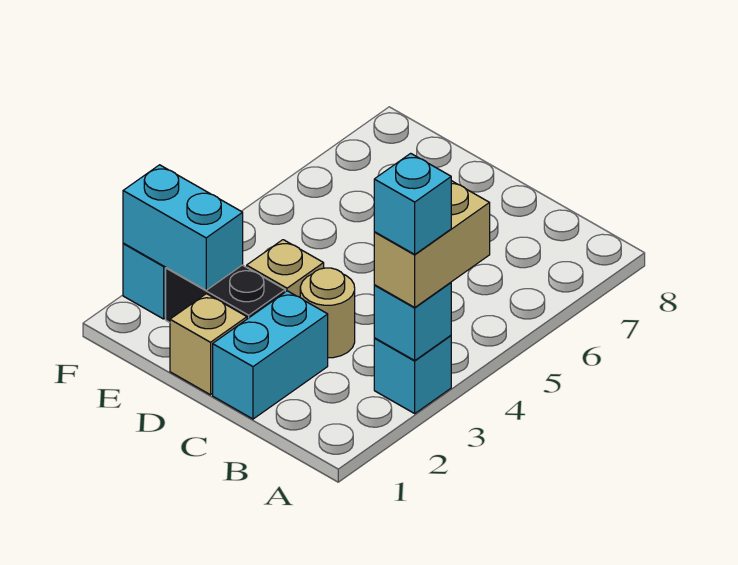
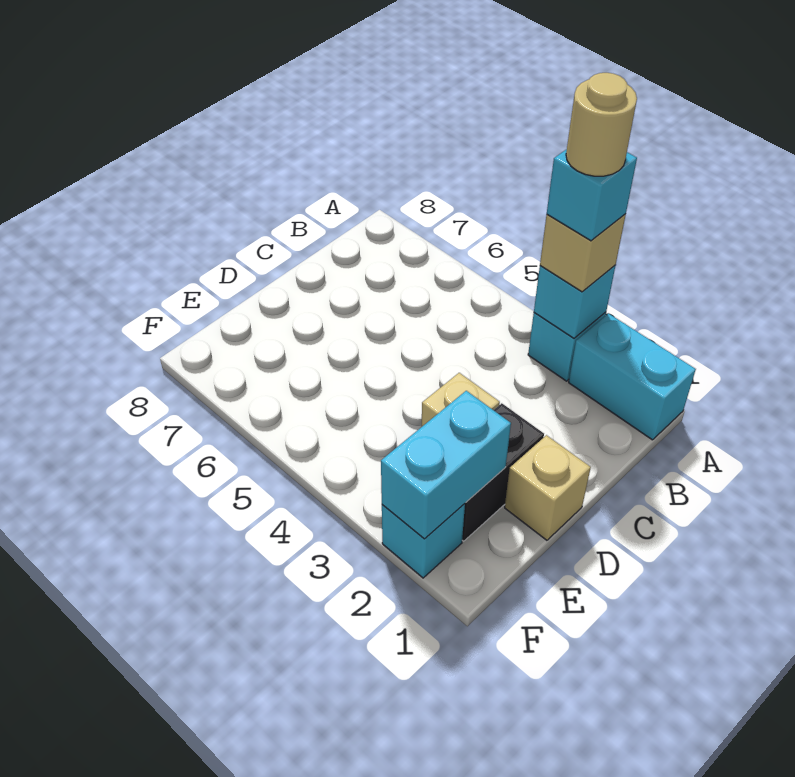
tan 1x2 brick [374,181,490,307] -> tan 1x1 brick [540,214,626,292]
cyan 1x2 brick [213,291,328,419] -> cyan 1x2 brick moved to [569,313,696,440]
tan 1x1 round brick [300,268,355,358] -> tan 1x1 round brick moved to [566,73,637,176]

